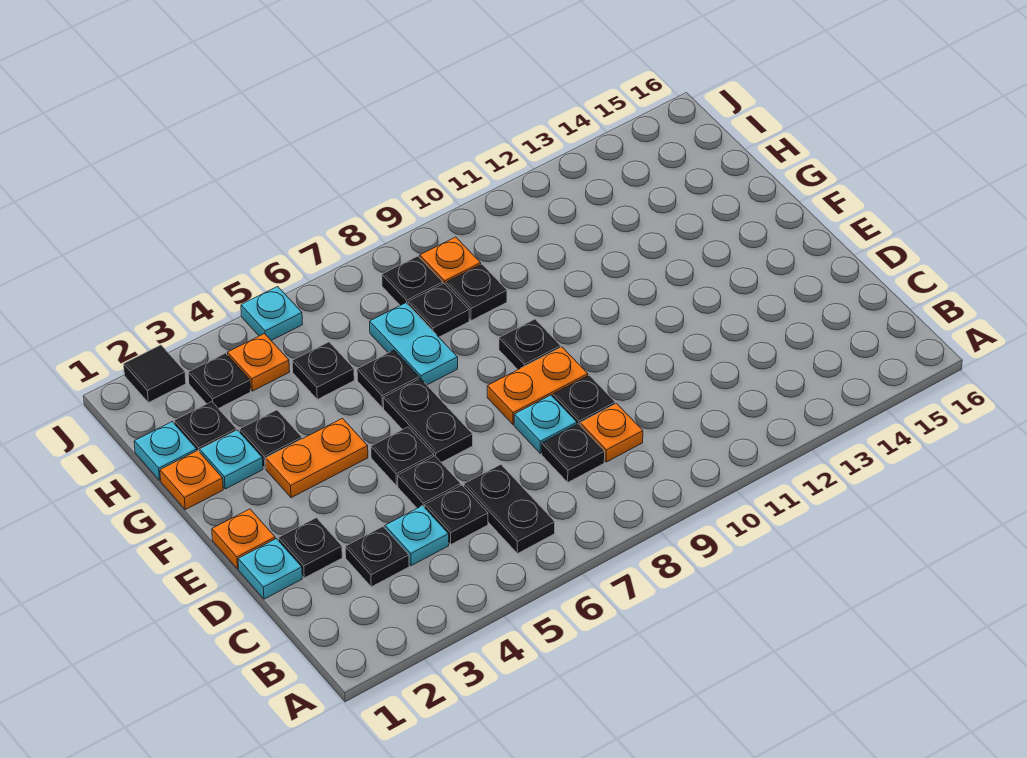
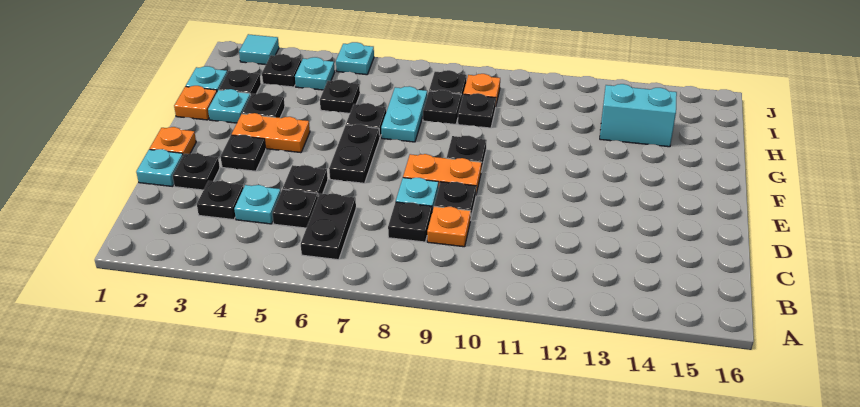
black 1x1 plate [371,427,434,486] -> black 1x1 plate moved to [221,135,266,171]
none -> cyan 1x2 brick [600,84,677,147]
orange 1x1 plate [227,334,290,391] -> cyan 1x1 plate [295,57,335,90]
black 1x1 tile [124,345,186,403] -> cyan 1x1 tile [239,34,279,65]

